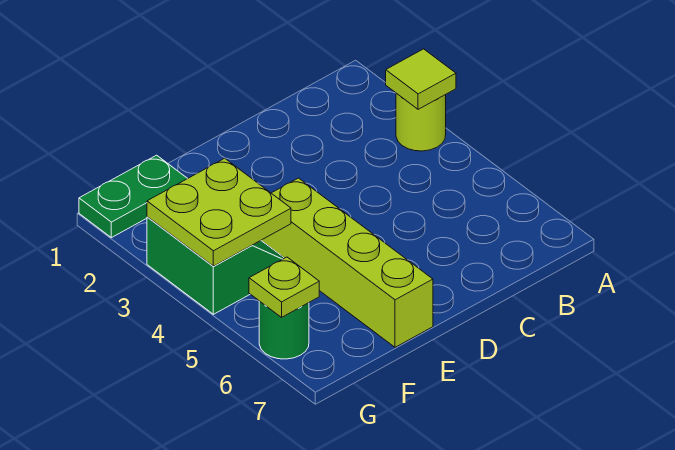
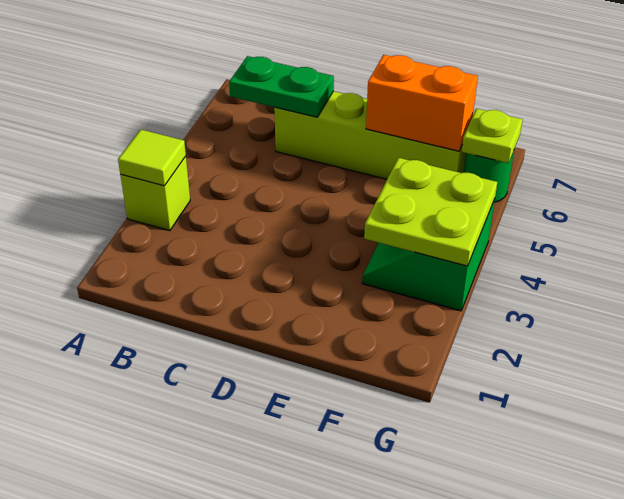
lime 1x1 round brick [396,93,446,151] -> lime 1x1 brick [120,156,190,231]
lime 1x4 brick [261,178,433,347] -> lime 1x4 brick turned to [274,91,466,179]
none -> orange 1x2 brick [366,55,478,151]
green 1x2 plate [79,155,188,238] -> green 1x2 plate moved to [229,56,334,117]

